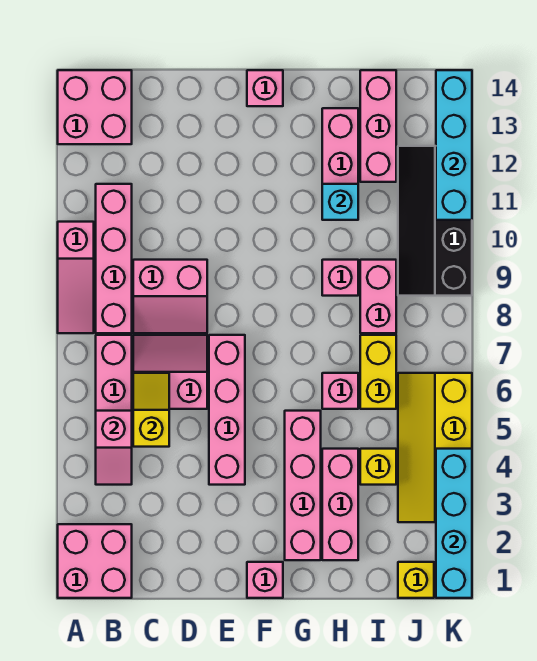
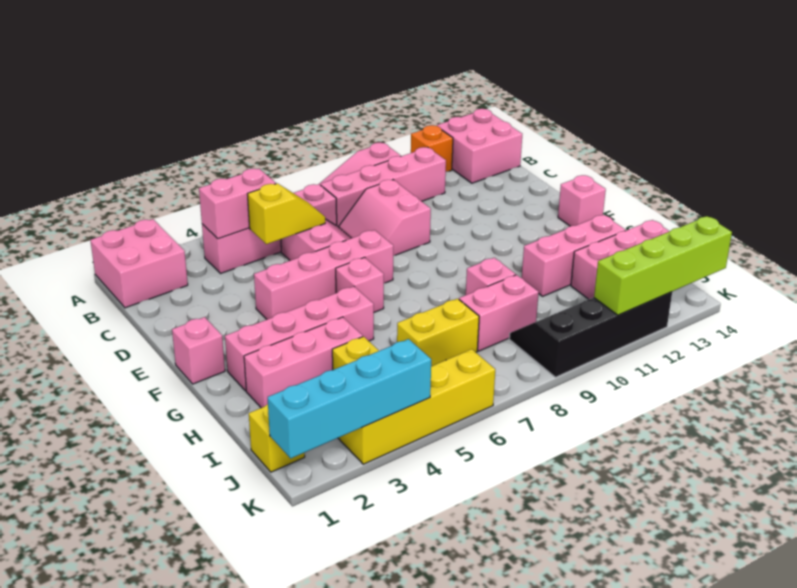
none -> orange 1x1 brick [411,125,453,172]
pink 1x2 slope [96,411,132,485] -> pink 1x2 brick [199,169,276,239]
pink 1x1 brick [322,373,358,409] -> pink 1x1 brick moved to [336,257,384,312]
cyan 1x1 brick [322,184,358,220] -> none
cyan 1x4 brick [436,70,472,220] -> lime 1x4 brick [594,216,732,315]

